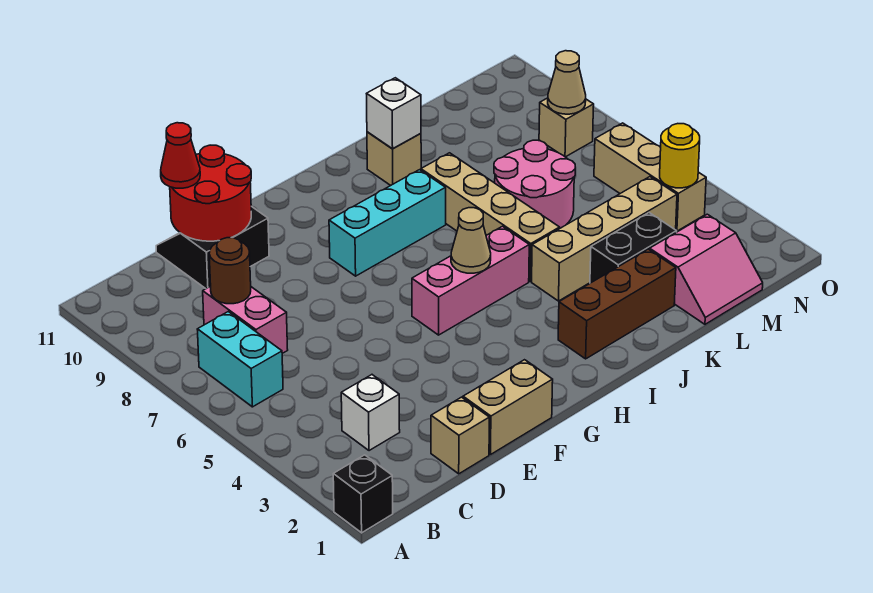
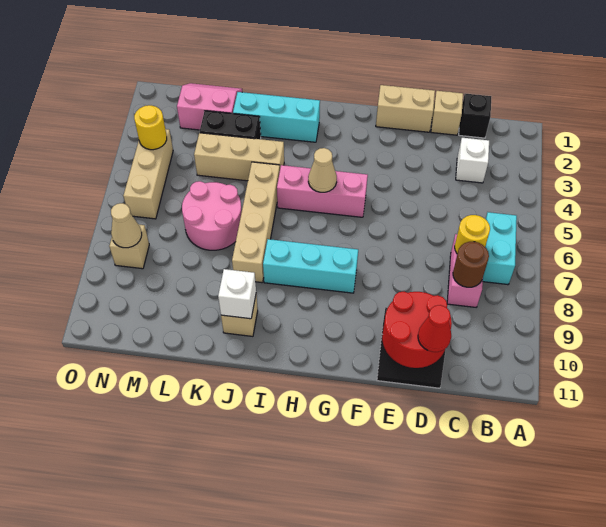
black 1x1 brick [333,455,393,533] -> black 1x1 brick moved to [459,94,491,138]
none -> yellow 1x1 round brick [455,215,490,254]
brown 1x3 brick [558,249,676,359] -> cyan 1x3 brick [233,92,320,142]
tan 1x4 brick [532,177,677,301] -> tan 1x3 brick [194,133,284,181]

